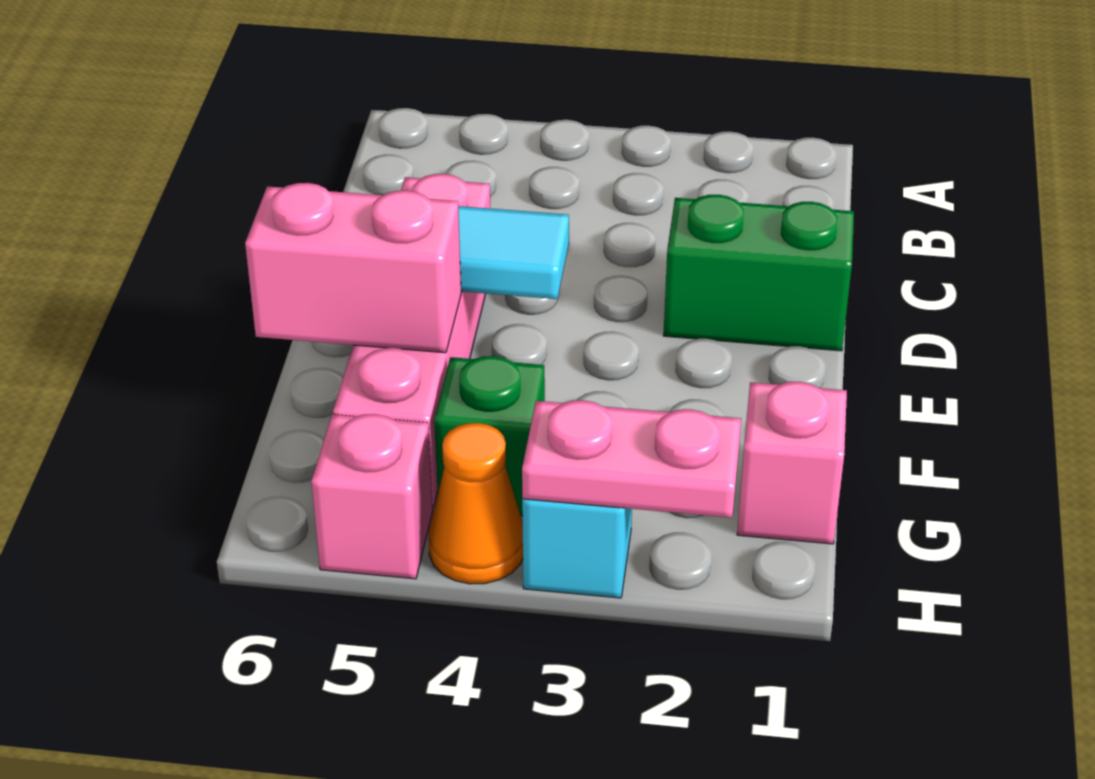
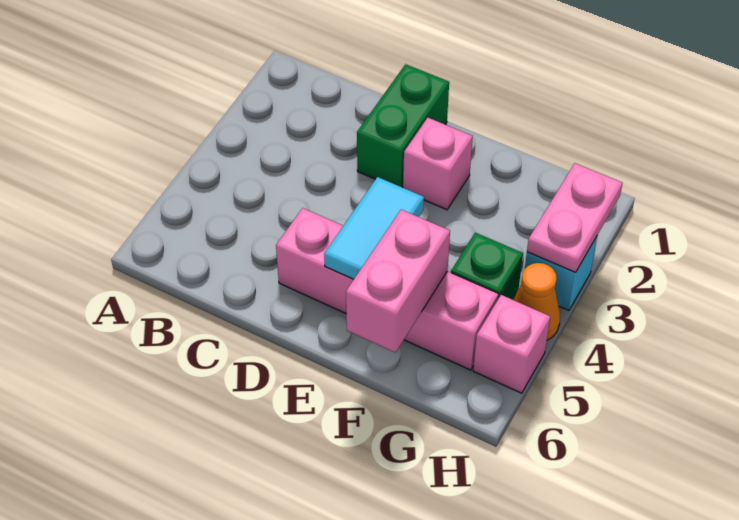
pink 1x1 brick [737,382,847,544] -> pink 1x1 brick moved to [403,118,473,210]

